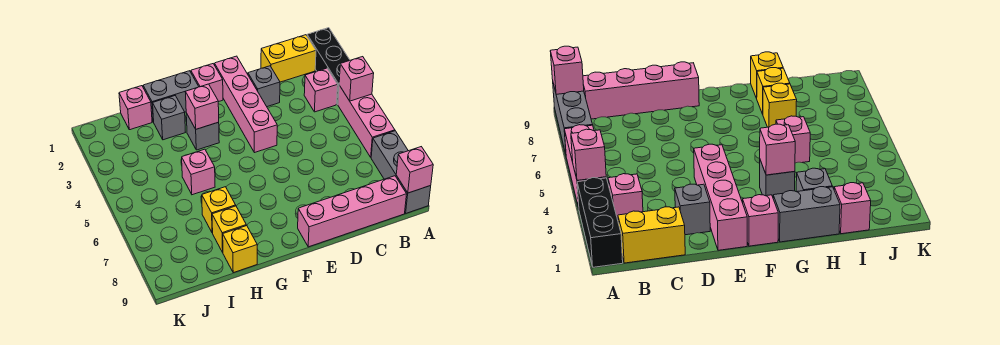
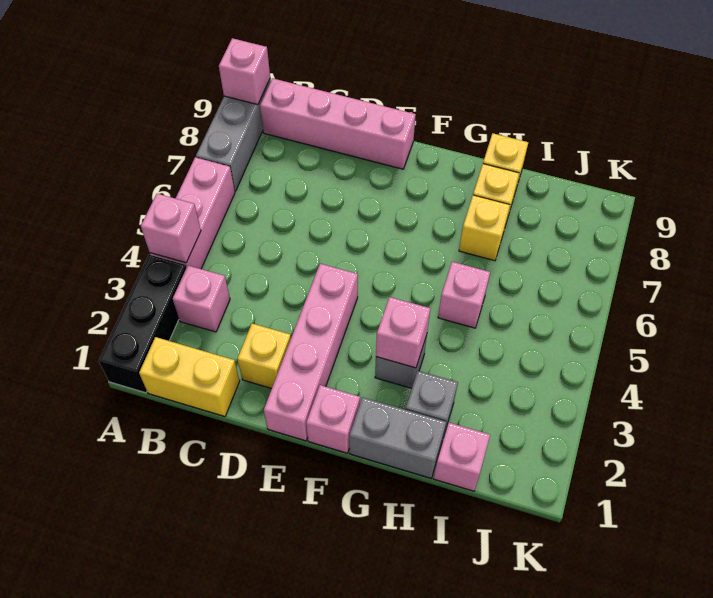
grey 1x1 brick [248,66,280,107] -> yellow 1x1 brick [237,324,291,389]

